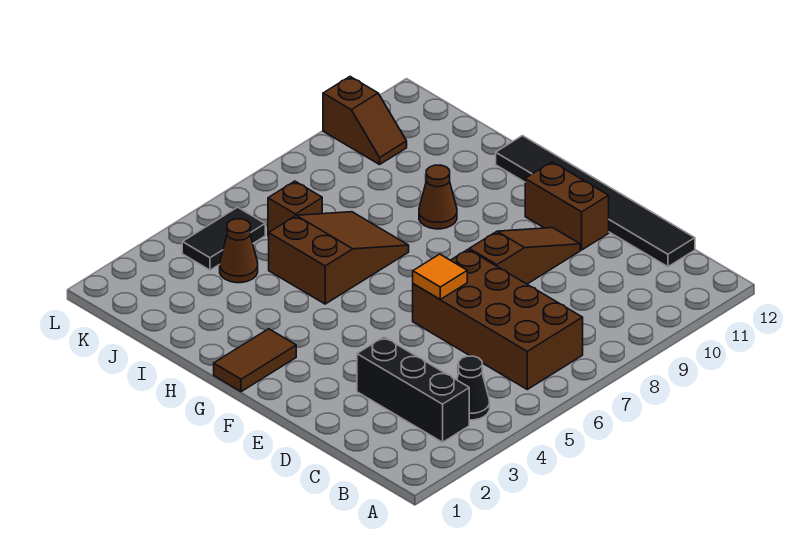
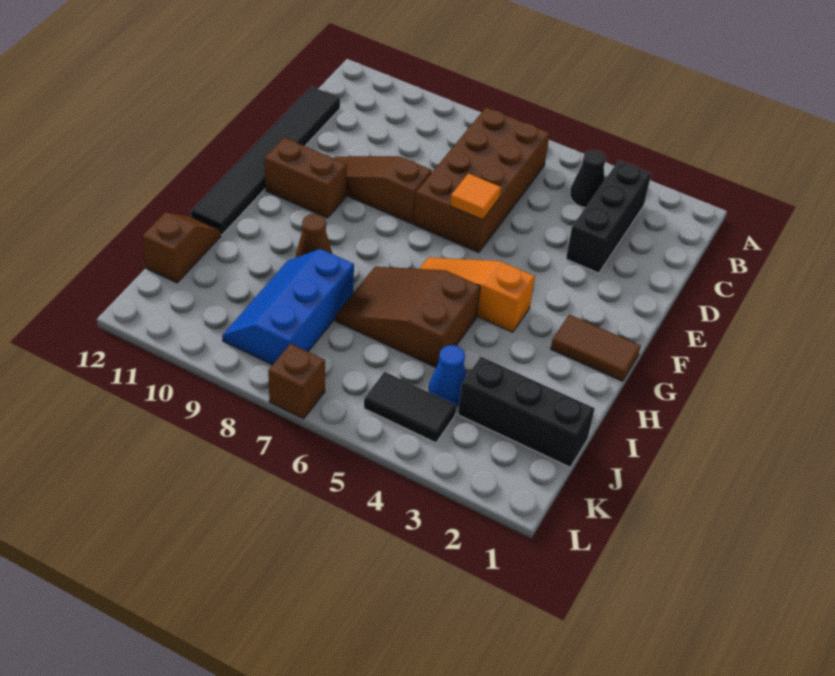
brown 1x2 brick [525,162,609,250] -> brown 1x2 brick turned to [264,138,347,218]
none -> orange 1x3 slope [419,258,535,332]
none -> blue 2x3 slope [222,249,354,365]
none -> black 1x3 brick [458,357,595,467]
brown 1x1 cone [220,219,258,283] -> blue 1x1 cone [429,345,466,407]
brown 1x1 brick [268,181,322,236] -> brown 1x1 brick moved to [268,344,325,419]
brown 1x2 slope [323,77,407,164] -> brown 1x2 slope moved to [142,212,221,283]

